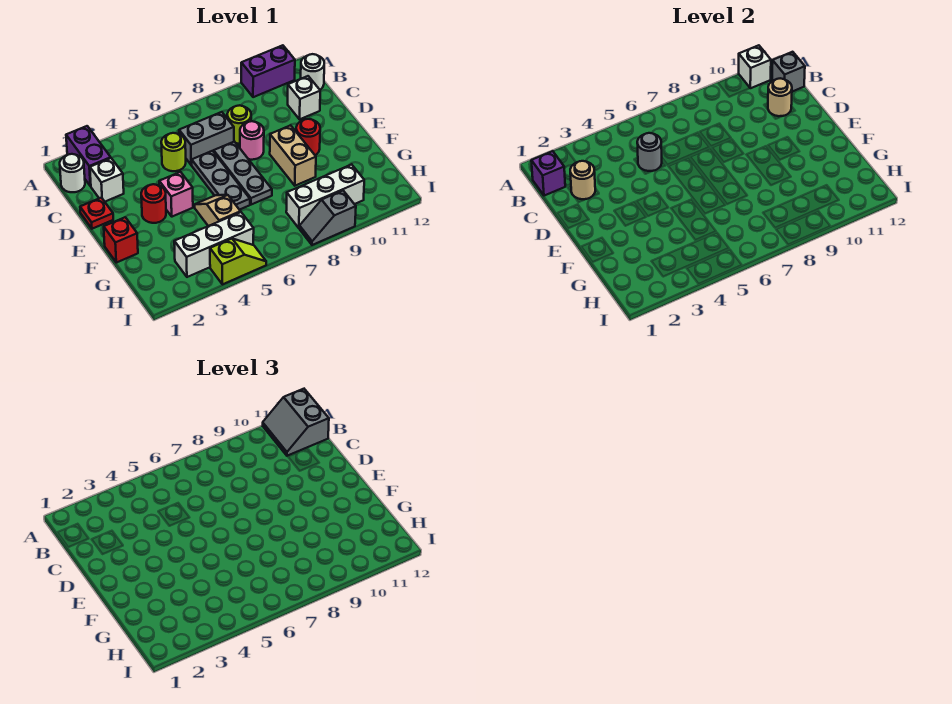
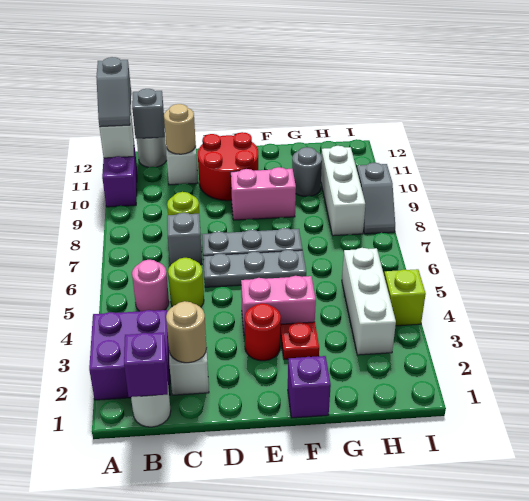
purple 1x2 brick [66,126,111,186] -> purple 2x2 brick [89,310,170,400]
grey 2x2 slope [263,389,329,456] -> grey 1x2 slope [96,57,131,127]
grey 1x1 round brick [637,133,662,171] -> grey 1x1 round brick moved to [292,147,322,196]
grey 1x2 brick [179,112,234,165] -> grey 1x1 brick [167,213,202,265]
red 1x1 plate [80,198,113,229] -> red 1x1 plate moved to [280,322,319,359]
pink 1x1 round brick [240,121,264,160] -> pink 1x1 round brick moved to [132,260,169,311]
pink 1x1 brick [159,172,193,217] -> pink 1x2 brick [241,276,316,335]
tan 1x2 brick [270,125,316,186] -> pink 1x2 brick [231,167,296,220]
red 1x1 round brick [296,119,320,155] -> red 2x2 round brick [198,132,258,201]
red 1x1 brick [104,217,138,263] -> purple 1x1 brick [288,356,331,418]
tan 1x2 slope [195,195,241,226] -> none

